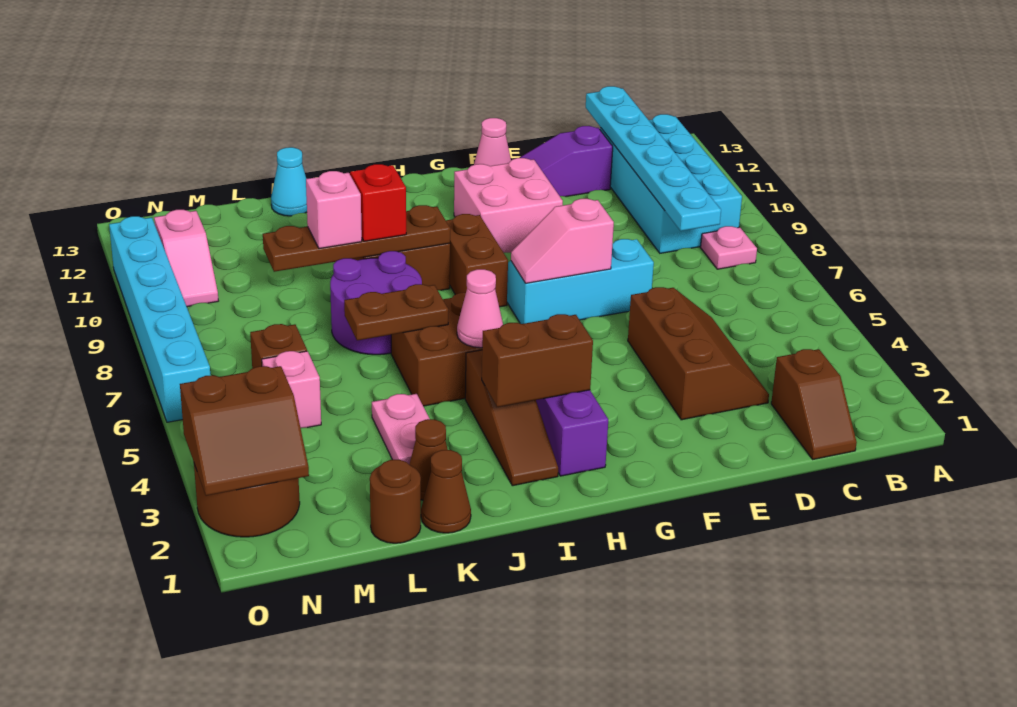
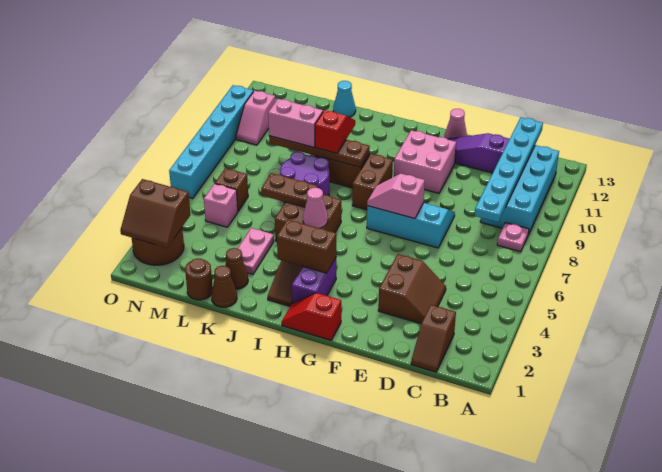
brown 2x3 slope [628,287,769,420] -> brown 2x2 slope [378,254,446,324]
none -> red 1x2 slope [281,293,341,340]
pink 1x1 brick [306,171,362,249] -> pink 1x2 brick [268,99,323,147]

